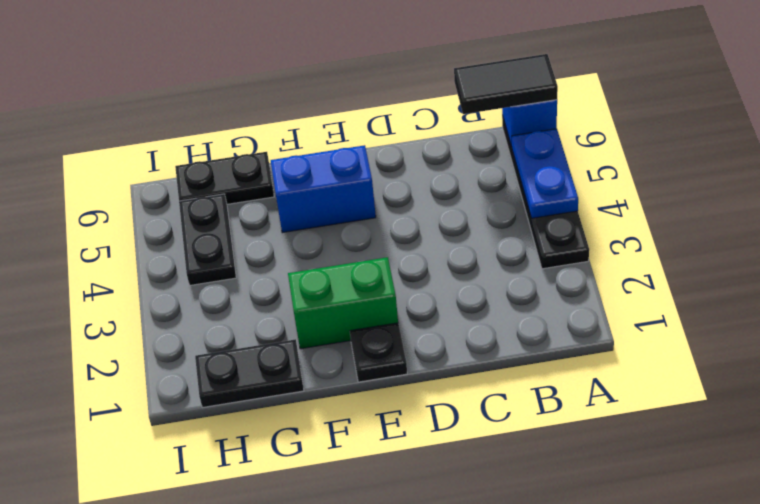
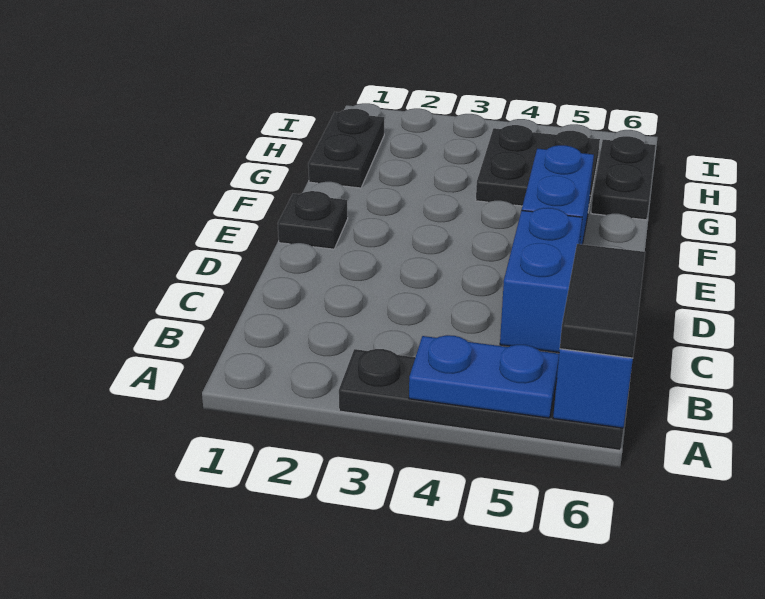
none -> blue 1x2 brick [500,208,582,353]
green 1x2 brick [288,257,398,349] -> none
black 1x2 plate [179,194,236,285] -> black 2x2 plate [476,125,600,211]

